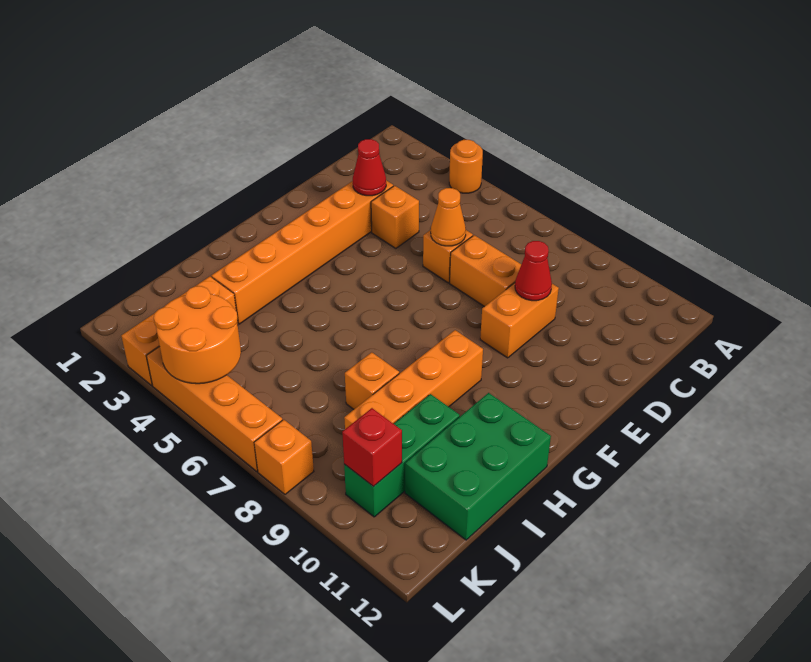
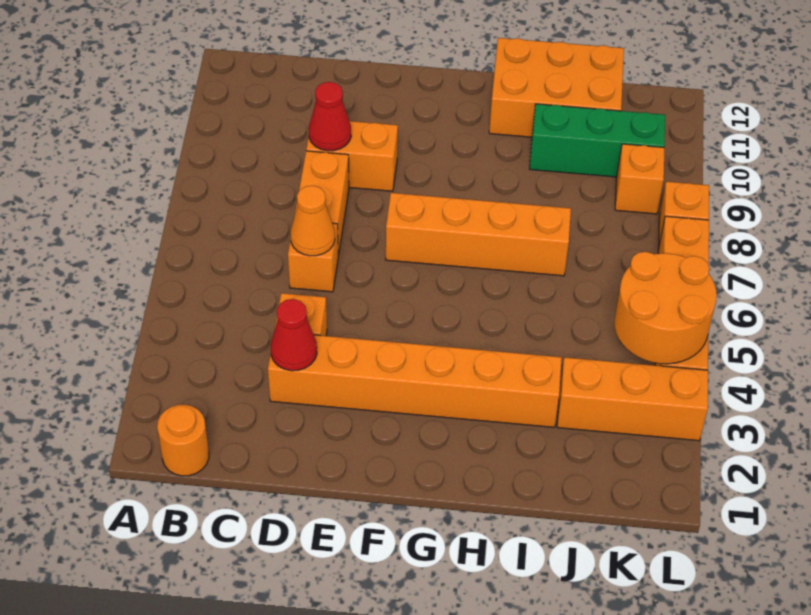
orange 1x1 round brick [449,140,483,193] -> orange 1x1 round brick moved to [157,405,209,476]
orange 1x4 brick [344,330,483,429] -> orange 1x4 brick moved to [386,193,571,276]
green 2x3 brick [405,393,551,540] -> orange 2x3 brick [489,38,624,137]
orange 1x1 brick [345,352,399,409] -> orange 1x1 brick moved to [615,144,665,214]
red 1x1 brick [342,408,402,487] -> none

